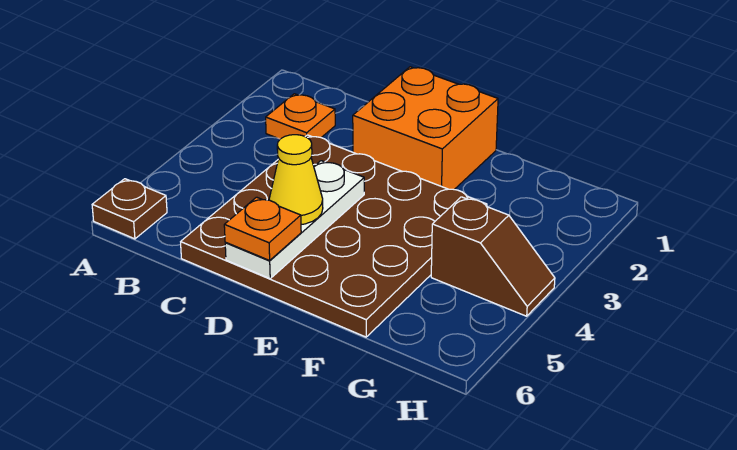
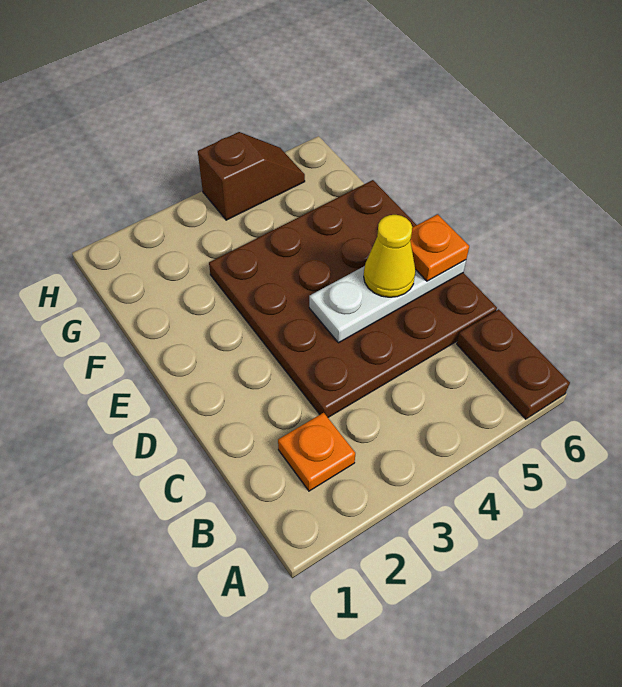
brown 1x1 plate [92,179,167,239] -> brown 1x2 plate [457,309,570,419]
orange 2x2 brick [353,67,498,189] -> none
brown 1x2 slope [431,197,555,316] -> brown 1x2 slope turned to [198,132,305,220]

